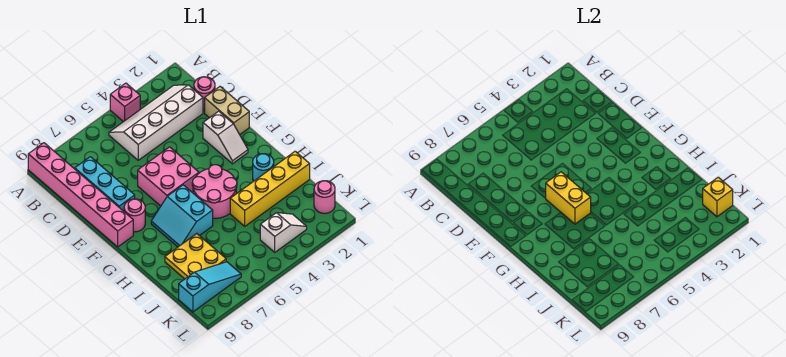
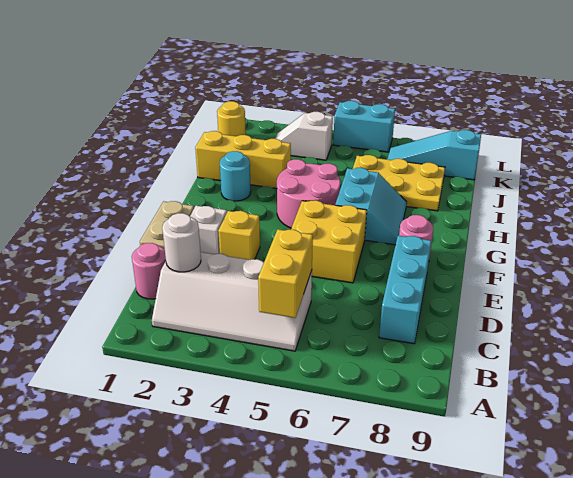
pink 1x1 brick [110,83,140,122] -> none
pink 1x6 brick [28,143,133,247] -> none
none -> white 1x1 round brick [162,213,201,272]
pink 2x2 brick [138,147,199,206] -> yellow 2x2 brick [291,200,367,283]
yellow 1x2 brick [546,172,591,224] -> yellow 1x2 brick moved to [258,229,313,318]
yellow 1x4 brick [230,151,310,226] -> yellow 1x3 brick [195,131,291,188]
yellow 2x2 plate [165,234,226,279] -> yellow 2x3 plate [353,155,445,211]
pink 1x1 round brick [314,181,335,213] -> yellow 1x1 round brick [217,101,246,136]
yellow 1x1 brick [703,177,733,217] -> yellow 1x1 brick moved to [218,211,260,260]
none -> cyan 1x2 brick [333,101,395,152]

